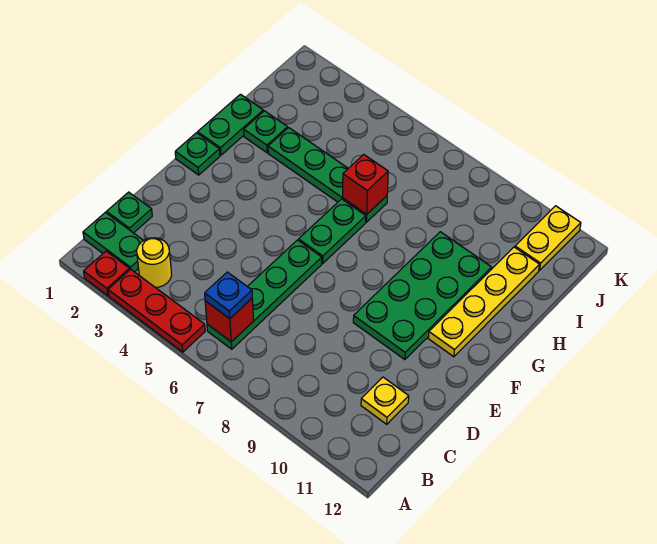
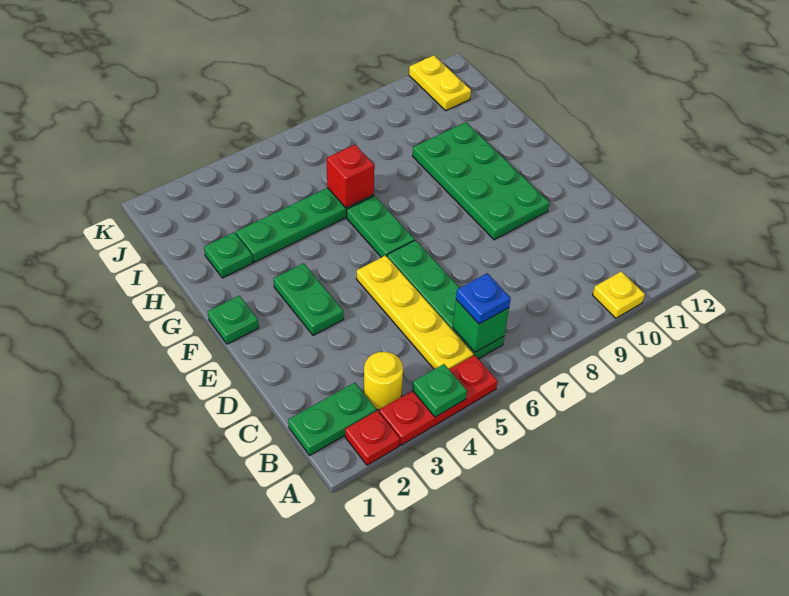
red 1x1 brick [205,299,254,342] -> green 1x1 brick [453,300,509,352]
green 1x1 plate [107,192,152,233] -> green 1x1 plate moved to [412,364,467,417]
yellow 1x1 plate [361,377,409,424] -> yellow 1x1 plate moved to [593,271,645,318]
yellow 1x4 plate [428,247,539,357] -> yellow 1x4 plate moved to [357,255,473,369]
green 1x2 plate [198,94,263,155] -> green 1x2 plate moved to [274,263,344,336]

